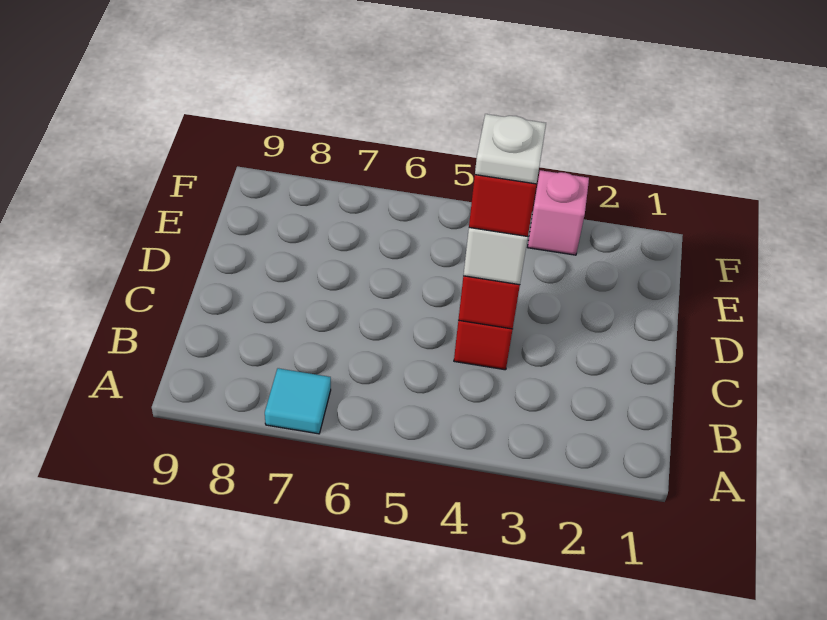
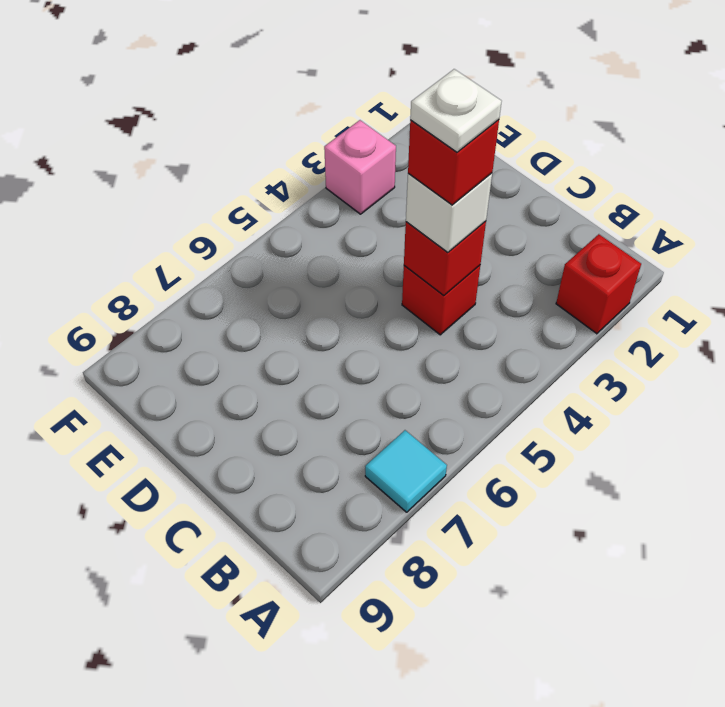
none -> red 1x1 brick [556,234,641,334]

